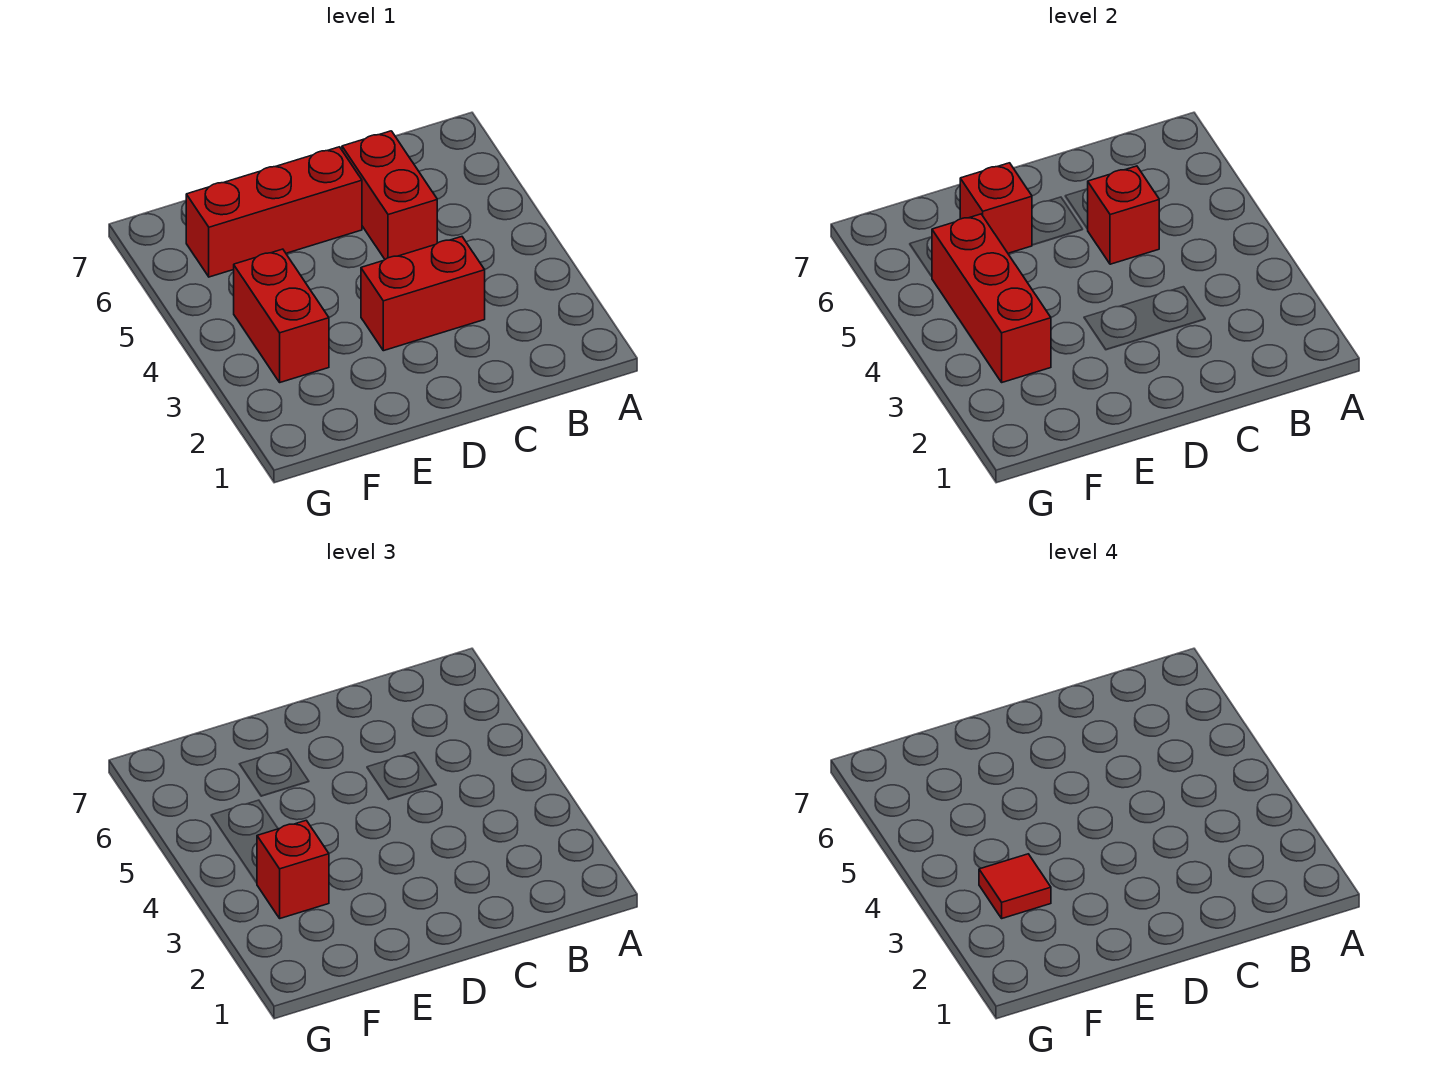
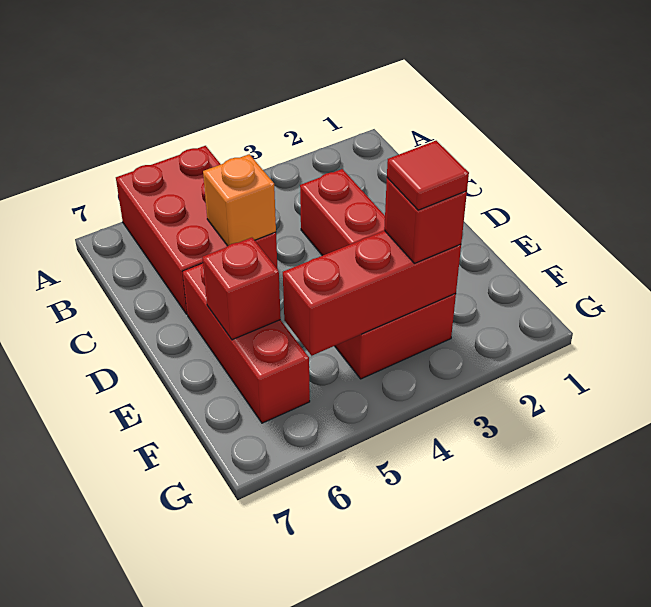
red 1x2 brick [342,131,437,259] -> red 2x3 brick [116,146,278,314]
red 1x1 brick [1088,166,1159,264] -> orange 1x1 brick [203,154,276,246]

